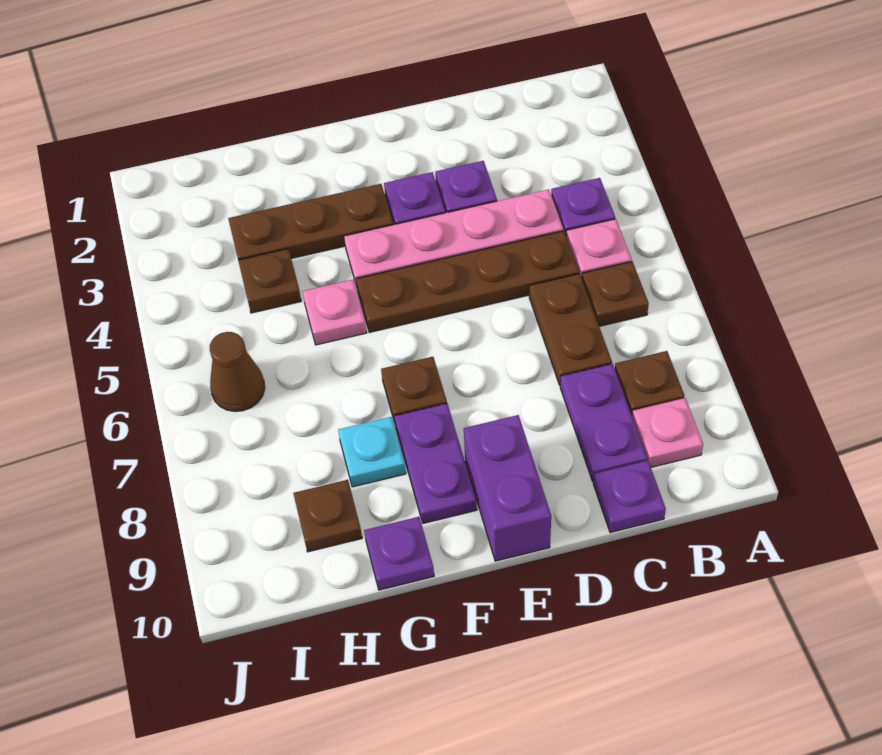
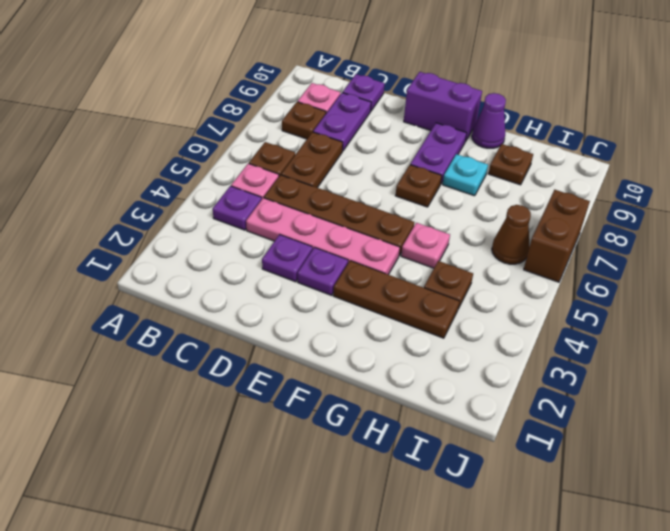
purple 1x2 brick [464,415,551,561] -> purple 1x2 brick turned to [404,72,482,142]
purple 1x1 plate [364,517,434,590] -> purple 1x1 cone [472,93,506,148]
none -> brown 1x2 brick [524,190,590,282]

